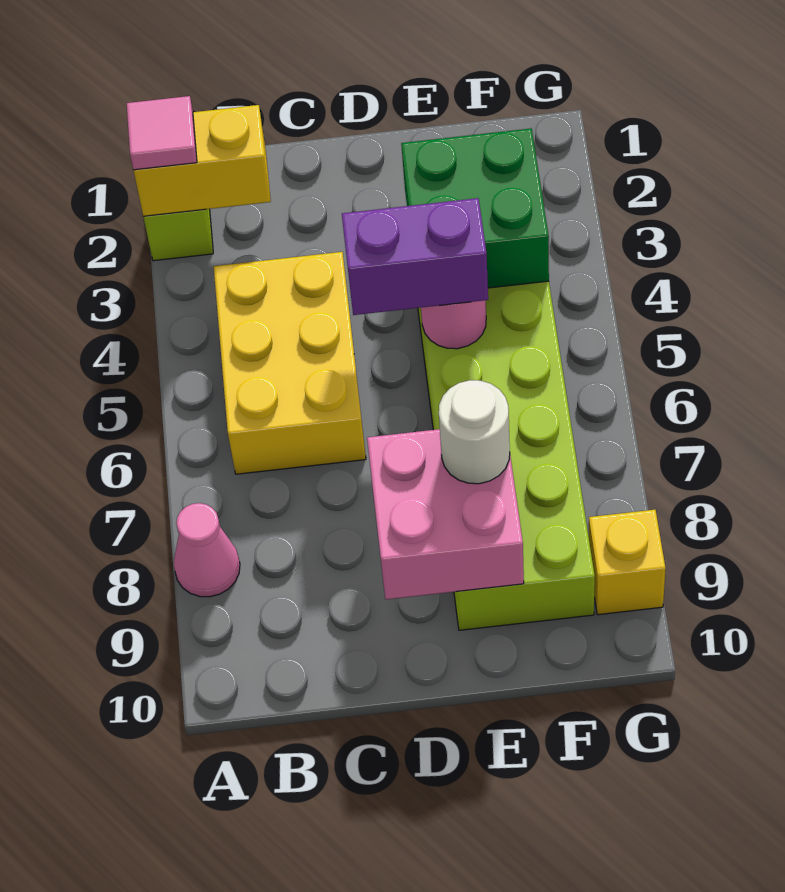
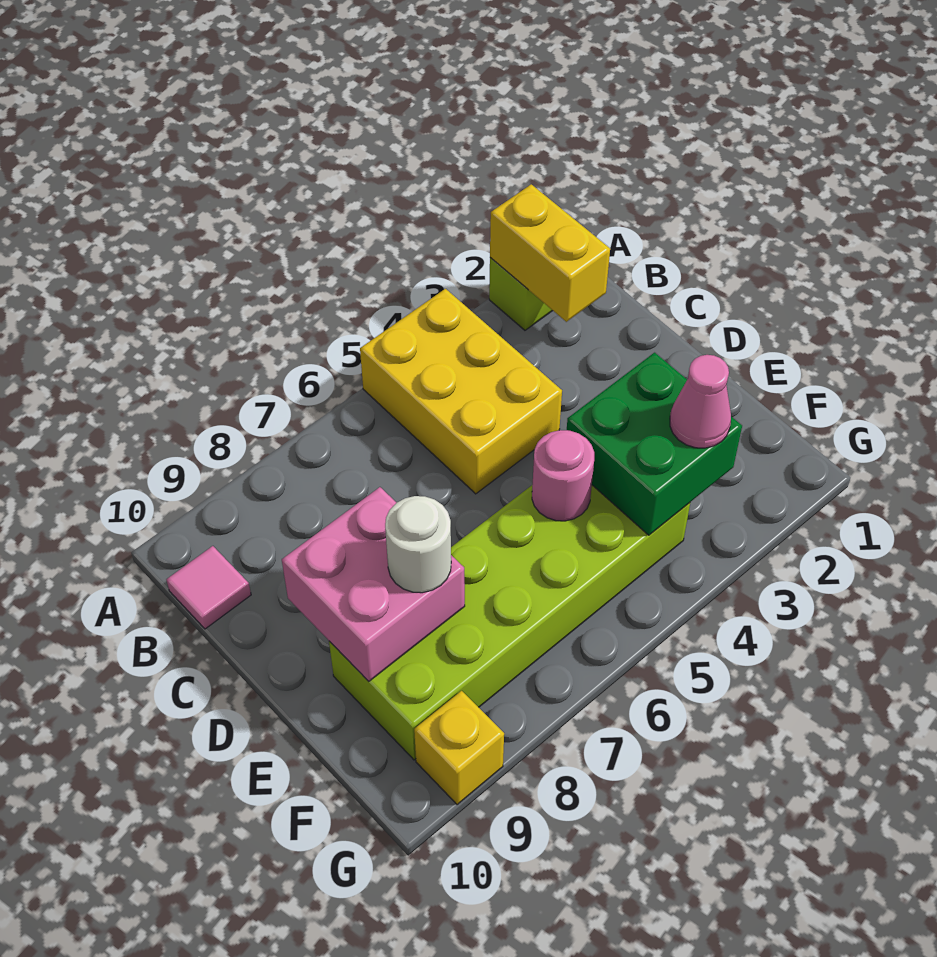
pink 1x1 tile [127,96,197,170] -> pink 1x1 tile moved to [166,546,251,629]
pink 1x1 cone [174,503,240,597] -> pink 1x1 cone moved to [670,355,731,448]
yellow 2x3 brick [214,252,366,474] -> yellow 2x3 brick turned to [360,289,562,494]
purple 1x2 brick [342,198,488,315] -> none

